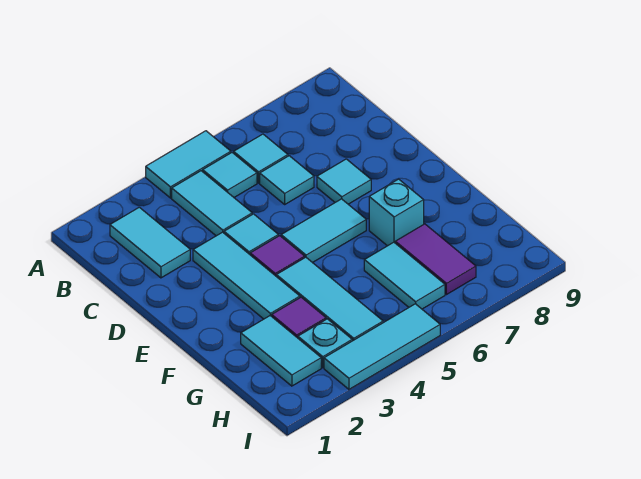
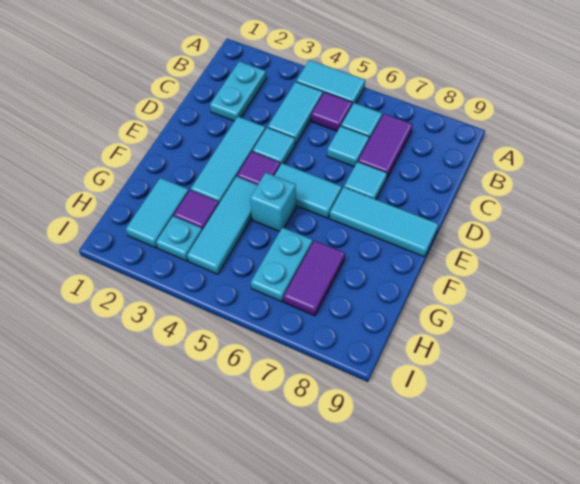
cyan 1x2 tile [110,207,190,278] -> cyan 1x2 plate [210,61,266,121]
cyan 1x1 tile [203,153,257,197] -> purple 1x1 tile [311,92,352,131]
none -> purple 1x2 tile [358,114,413,179]
cyan 1x1 brick [369,179,424,246] -> cyan 1x1 brick moved to [250,173,296,232]
cyan 1x2 tile [364,242,445,309] -> cyan 1x2 plate [251,227,313,302]
cyan 1x3 tile [324,304,440,389] -> cyan 1x3 tile moved to [330,187,438,257]

